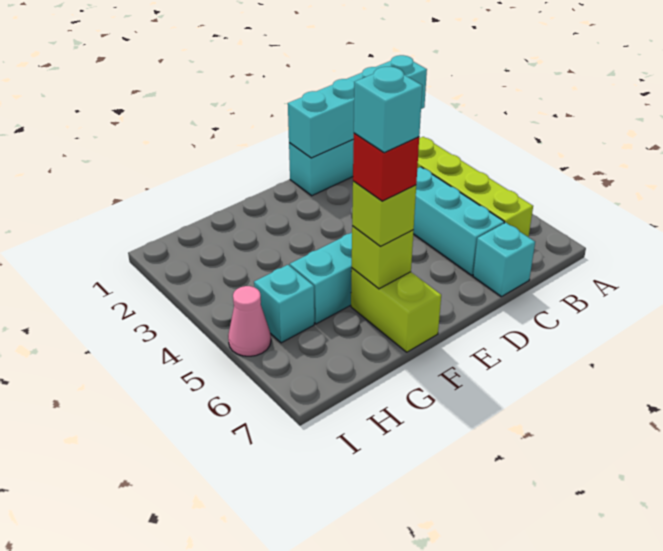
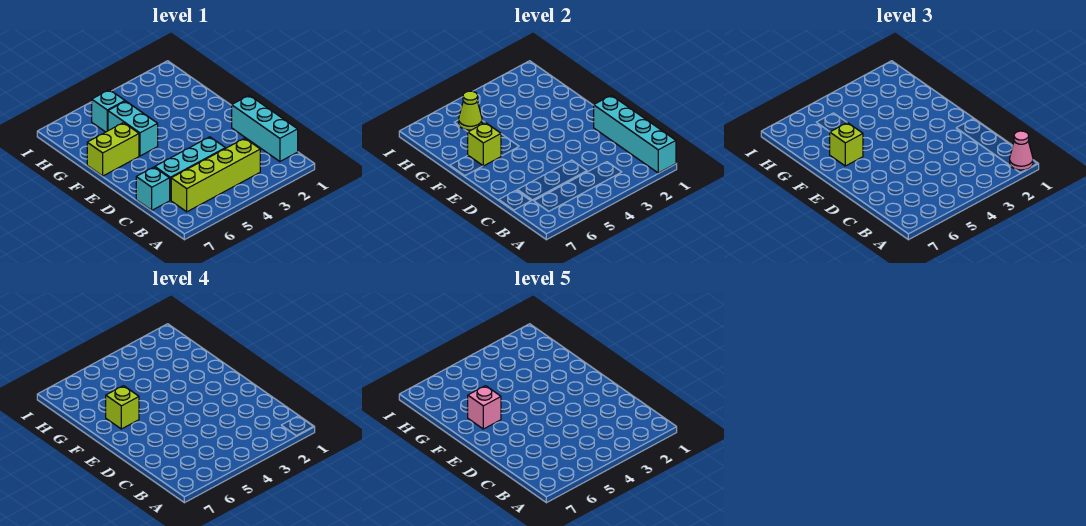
red 1x1 brick [353,133,419,201] -> lime 1x1 brick [106,386,139,429]
cyan 1x1 brick [354,67,422,153] -> pink 1x1 brick [468,386,501,429]
none -> lime 1x1 cone [459,91,482,130]
pink 1x1 cone [228,286,271,356] -> pink 1x1 cone moved to [1010,131,1033,170]

